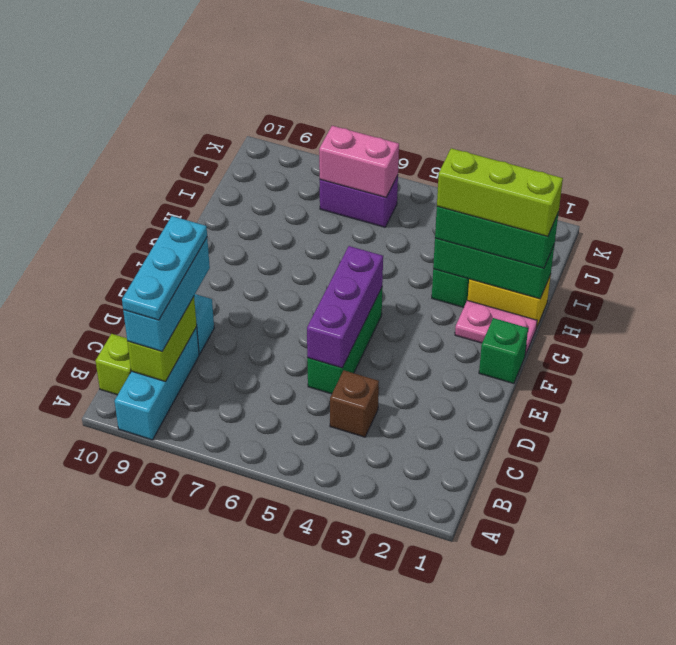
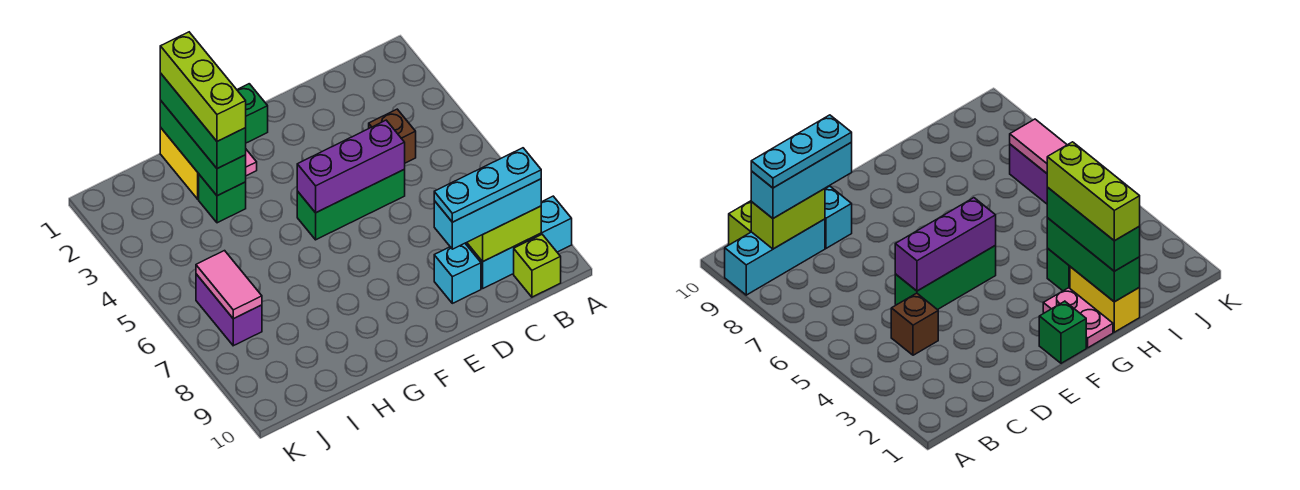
pink 1x2 brick [319,126,399,197] -> pink 1x2 tile [196,251,262,319]

